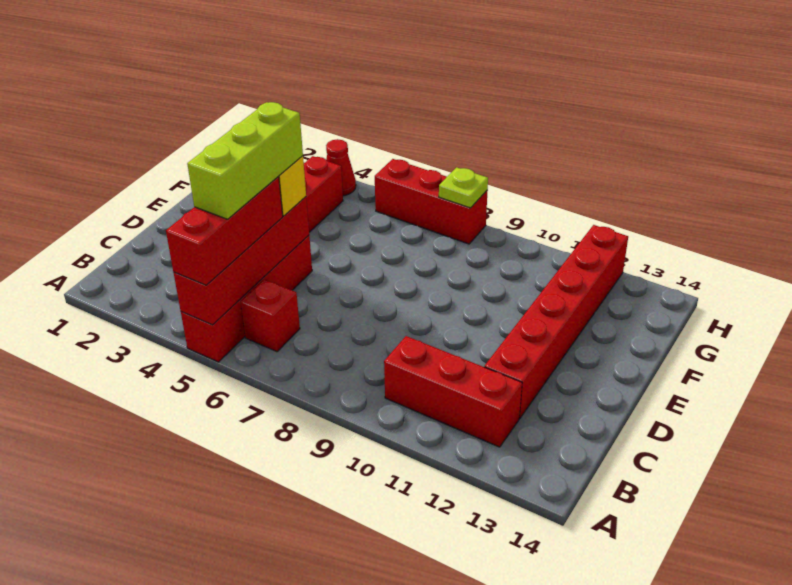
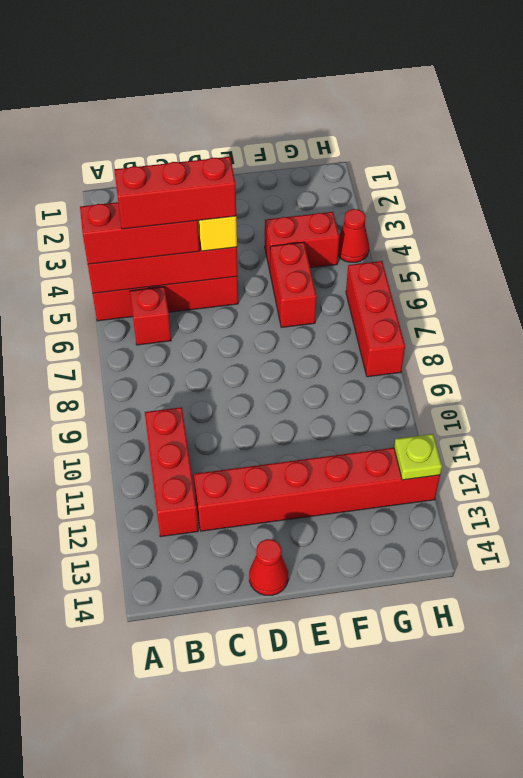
lime 1x3 brick [187,102,303,219] -> red 1x3 brick [114,157,236,229]
none -> red 1x1 cone [249,539,288,595]
none -> red 1x2 brick [270,242,317,327]
lime 1x1 plate [439,167,488,208] -> lime 1x1 plate moved to [394,434,442,480]

